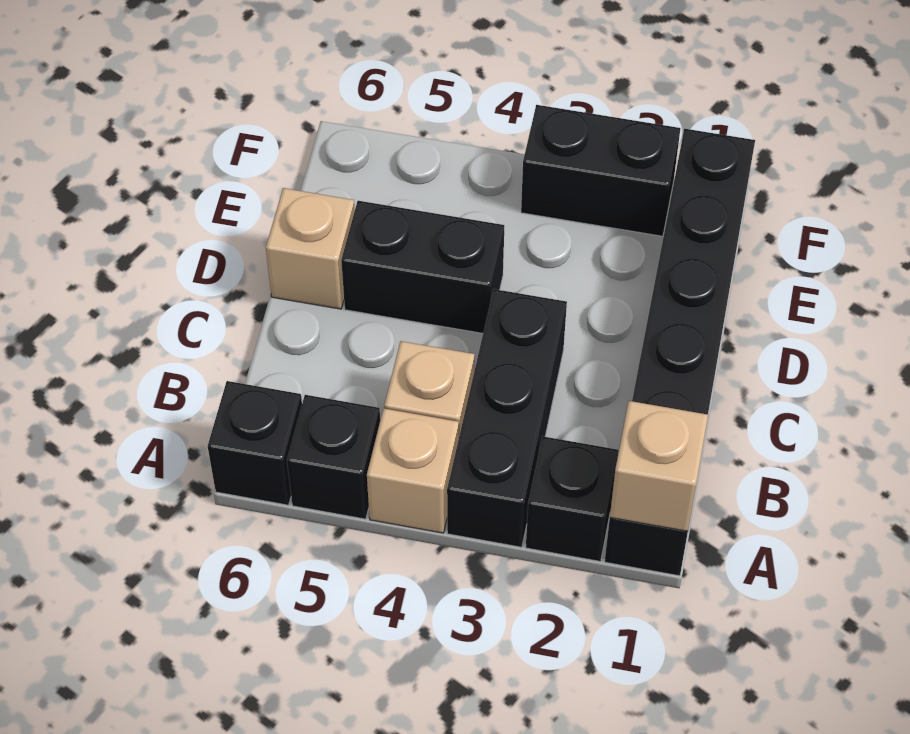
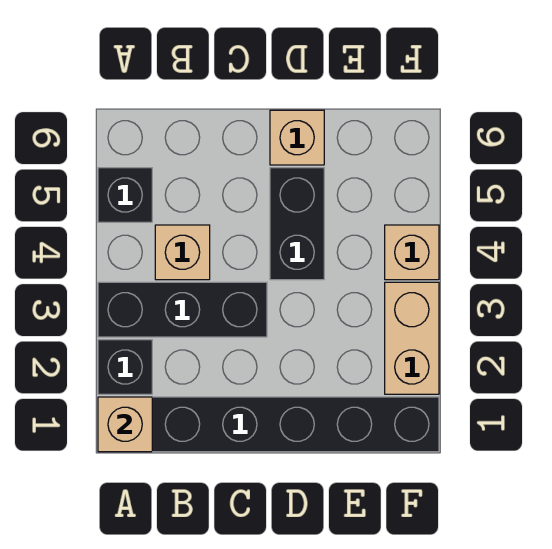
tan 1x1 brick [367,409,459,533] -> tan 1x1 brick moved to [385,225,439,280]
black 1x1 brick [208,381,302,505] -> none
black 1x2 brick [521,105,680,236] -> tan 1x2 brick [385,282,439,394]

